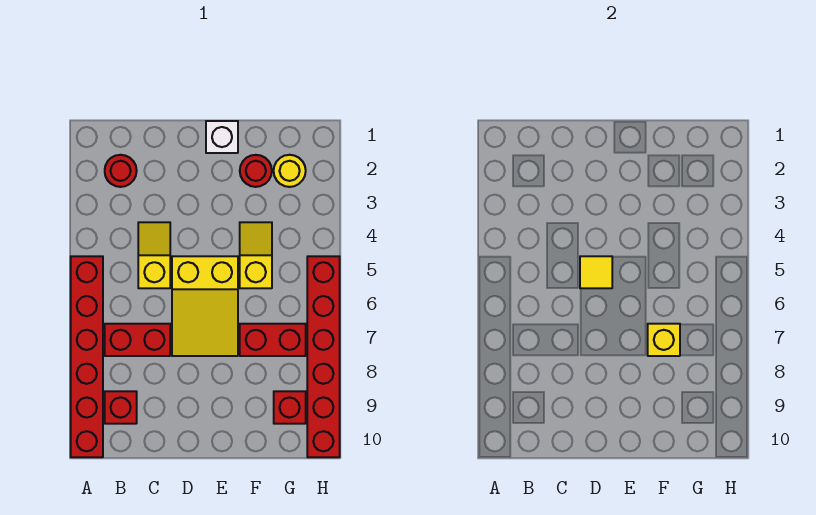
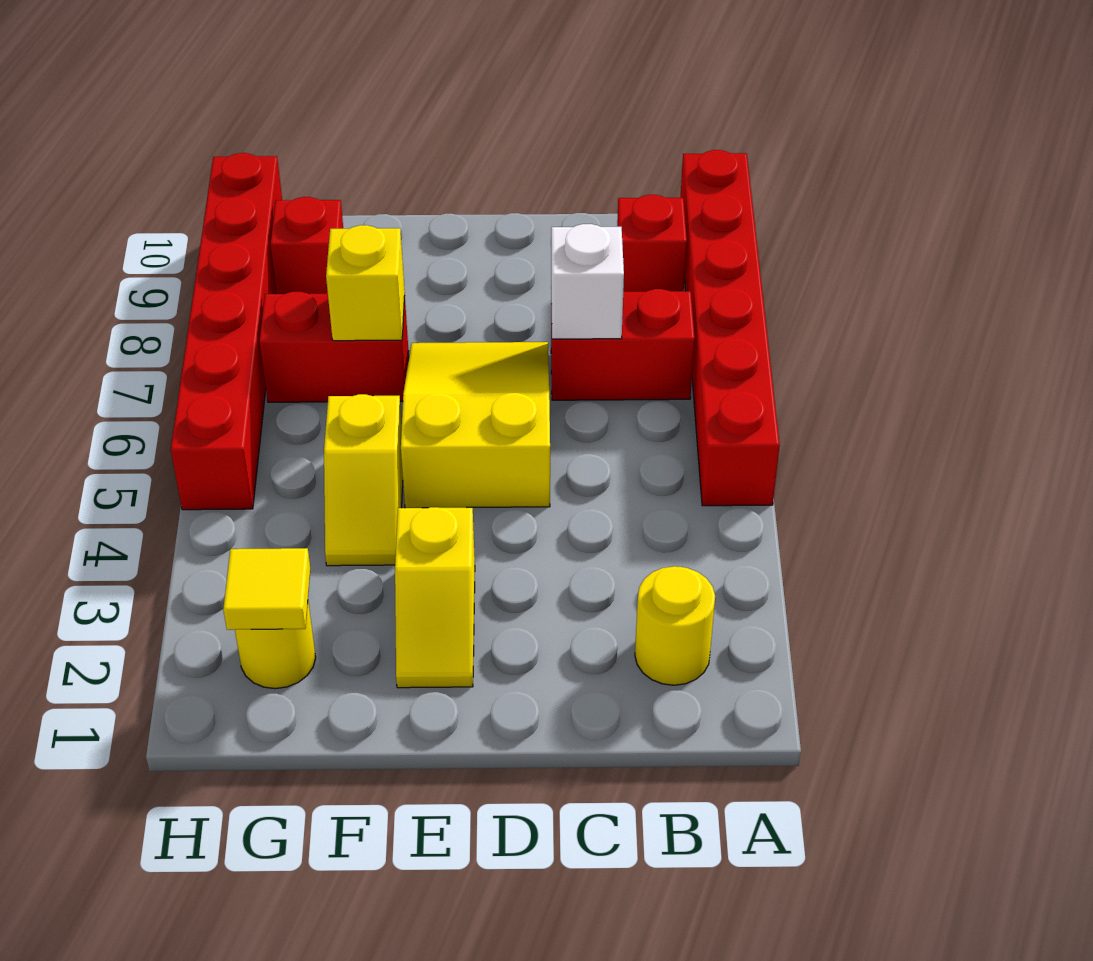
red 1x1 round brick [105,155,137,187] -> yellow 1x1 round brick [635,566,715,685]
yellow 1x2 slope [138,222,170,288] -> yellow 1x2 slope moved to [395,507,475,688]
yellow 1x1 tile [580,256,612,288] -> yellow 1x1 tile moved to [223,548,310,630]
white 1x1 brick [206,121,238,153] -> white 1x1 brick moved to [551,224,624,339]
red 1x1 round brick [240,155,272,187] -> none

